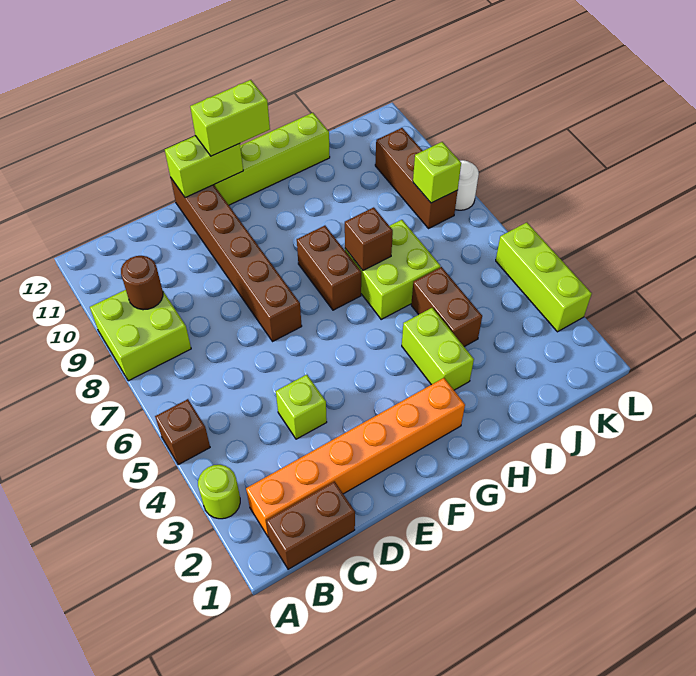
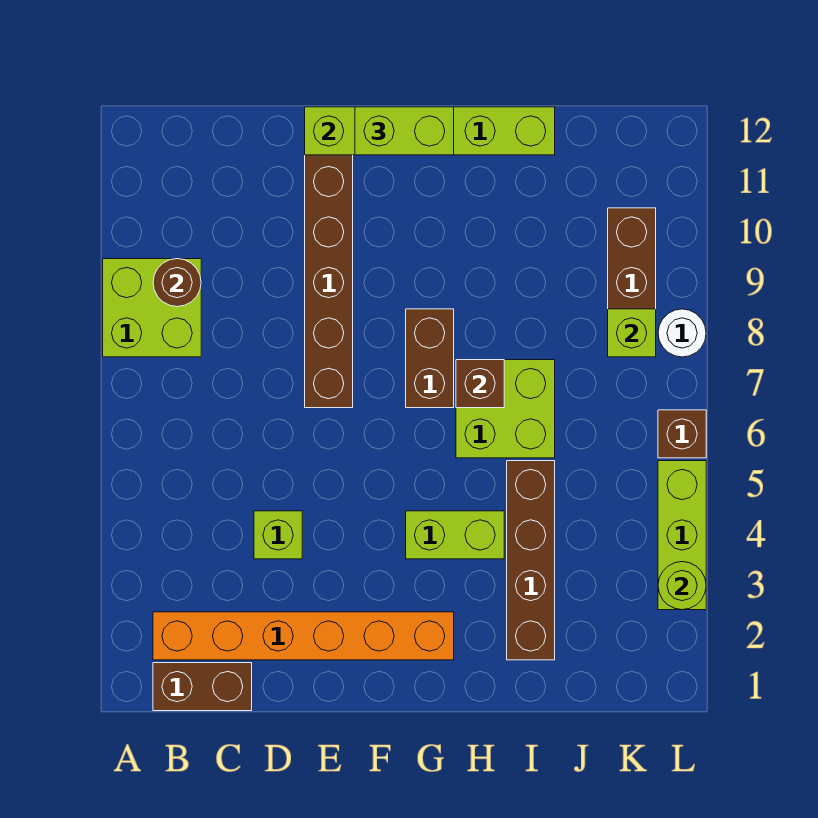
lime 1x1 round brick [198,465,240,519] -> lime 1x1 round brick moved to [658,562,706,610]
brown 1x1 brick [155,399,210,465] -> brown 1x1 brick moved to [658,410,706,458]
lime 1x2 brick [402,308,474,390] -> lime 1x2 brick turned to [406,511,504,559]
brown 1x2 brick [411,267,482,347] -> brown 1x4 brick [507,461,555,660]

